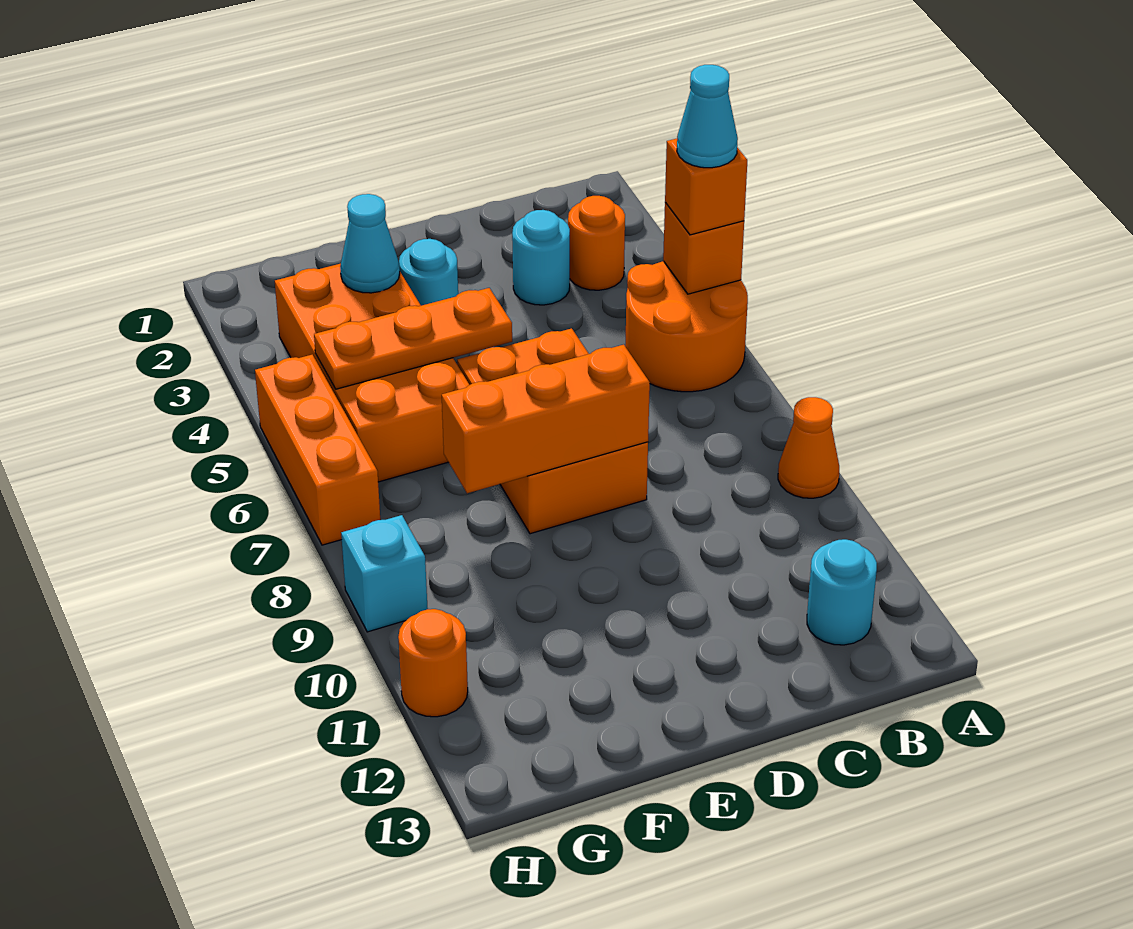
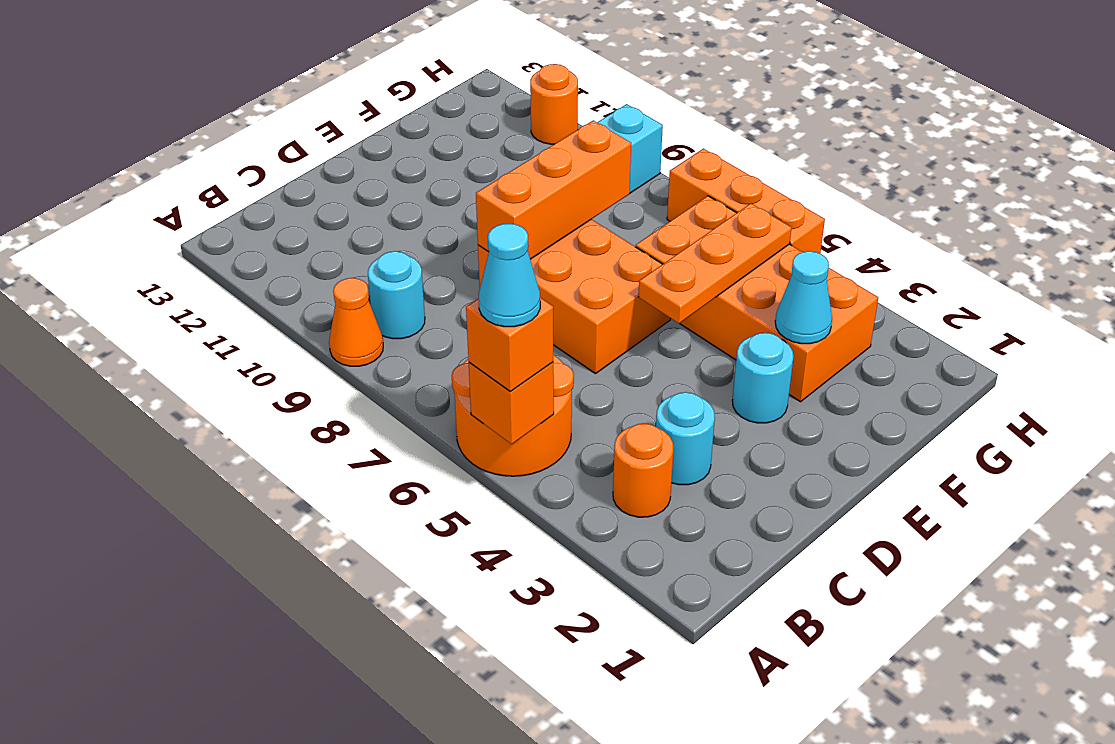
cyan 1x1 round brick [807,539,877,645] -> cyan 1x1 round brick moved to [368,251,425,339]

